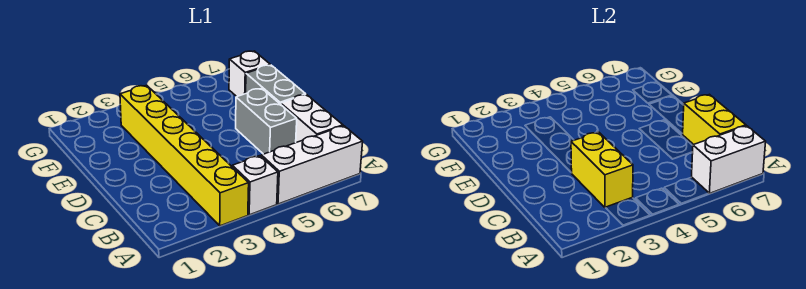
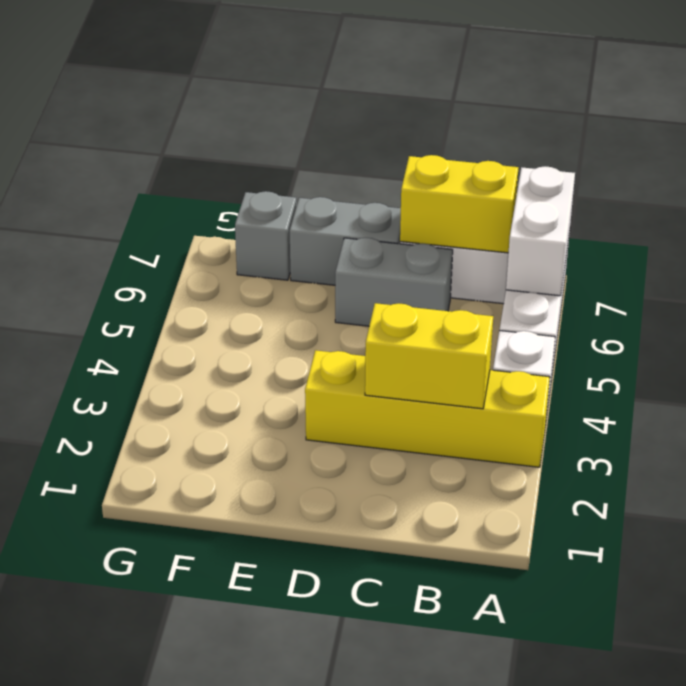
yellow 1x6 brick [120,85,249,226] -> yellow 1x4 brick [305,350,550,467]
white 1x1 brick [229,51,270,97] -> grey 1x1 brick [235,191,297,280]

